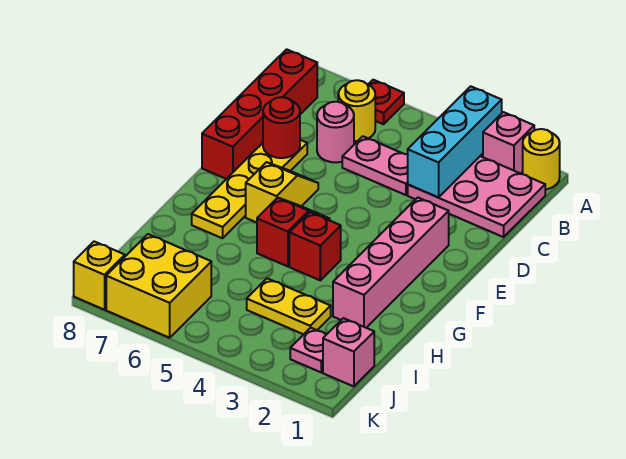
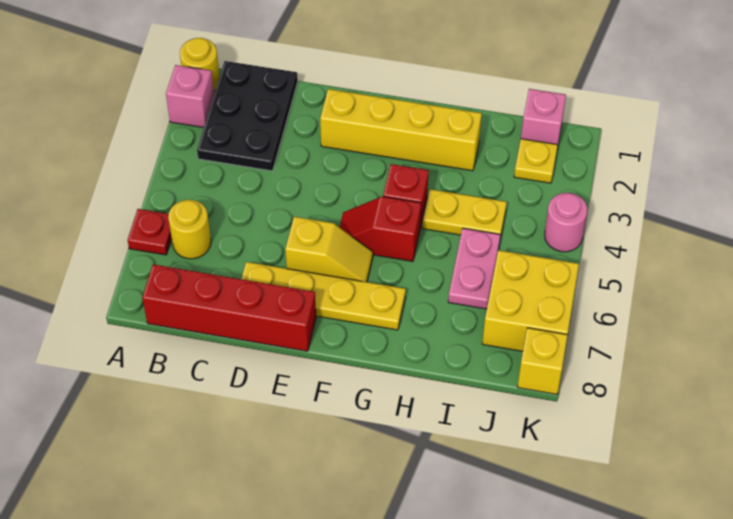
cyan 1x3 brick [408,86,502,197] -> none
pink 2x3 plate [408,156,545,237] -> black 2x3 plate [197,61,298,171]
pink 1x2 plate [342,136,408,195] -> pink 1x2 plate moved to [448,228,501,309]
pink 1x1 round brick [317,102,354,163] -> pink 1x1 round brick moved to [545,193,587,252]
red 1x1 round brick [263,97,300,158] -> none
pink 1x4 brick [333,198,449,328] -> yellow 1x4 brick [320,89,482,171]
yellow 1x2 slope [246,162,318,223] -> yellow 1x2 slope turned to [285,217,373,282]
yellow 1x2 plate [247,278,331,334] -> yellow 1x2 plate turned to [422,189,507,238]
pink 1x1 plate [290,328,326,372] -> yellow 1x1 plate [514,139,558,183]

